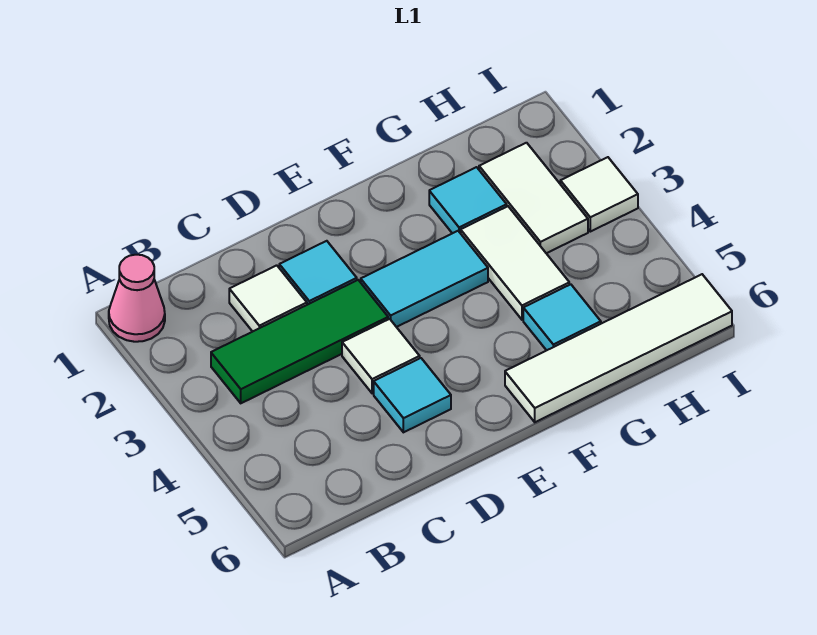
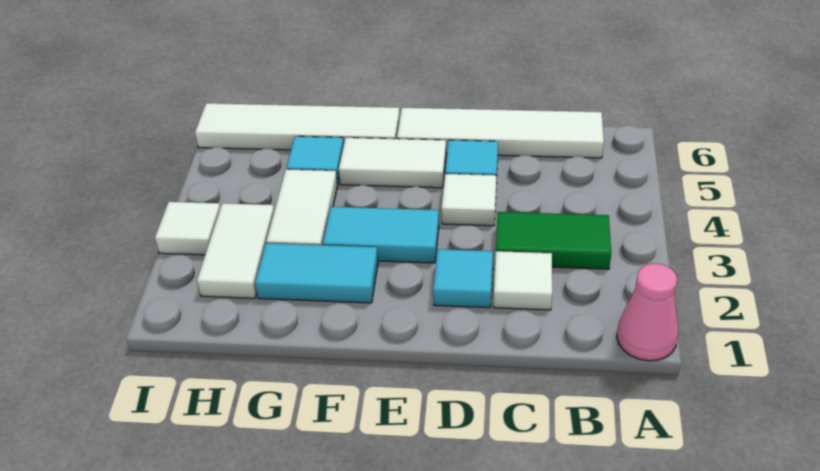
green 1x3 tile [211,280,388,403] -> green 1x2 tile [496,212,611,269]
none -> white 1x4 tile [397,108,604,158]
none -> white 1x2 tile [339,138,446,188]
cyan 1x1 tile [429,167,507,233] -> cyan 1x2 tile [255,243,378,303]

